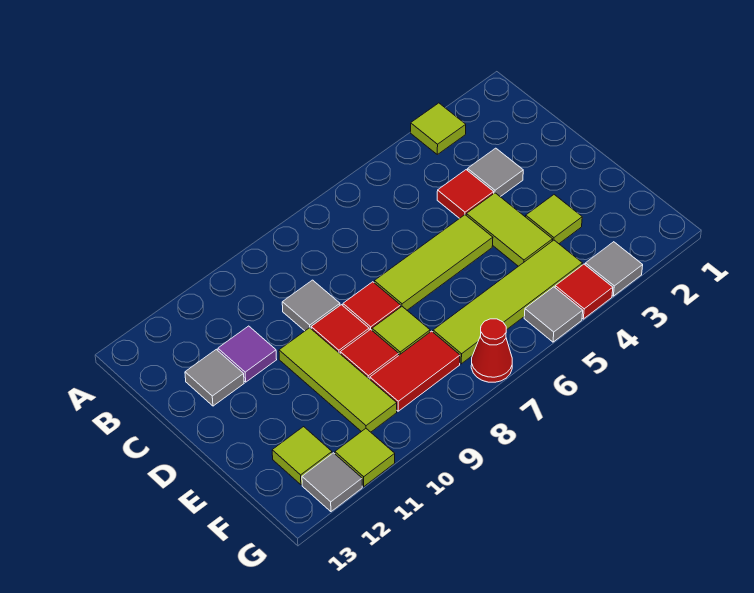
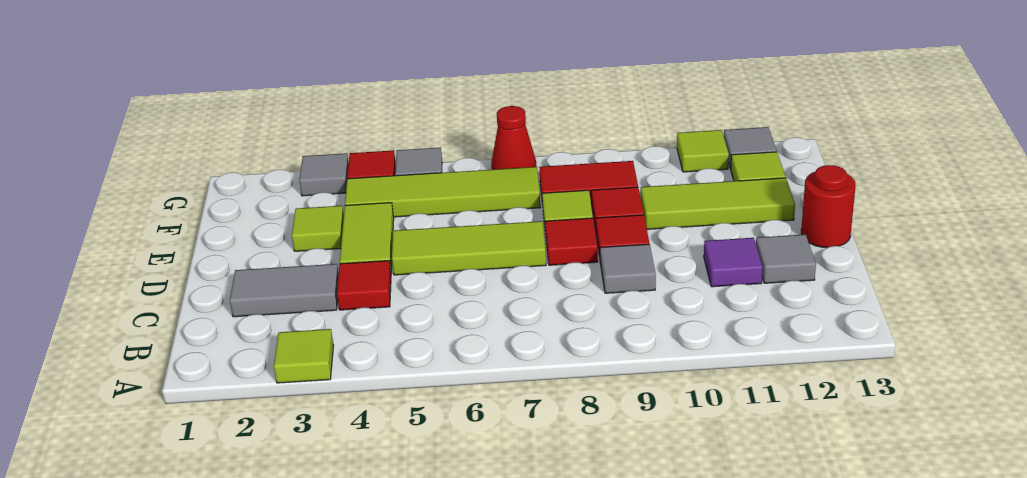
grey 1x1 tile [467,148,523,197] -> grey 1x2 tile [230,264,339,317]
lime 1x3 tile [279,328,397,432] -> lime 1x3 tile turned to [641,178,795,229]
none -> red 1x1 round brick [801,165,856,248]

